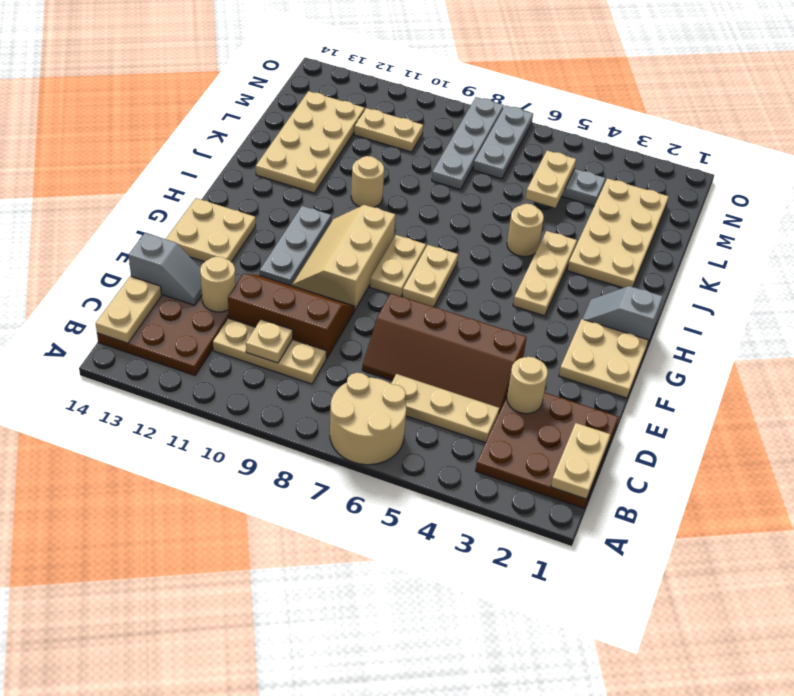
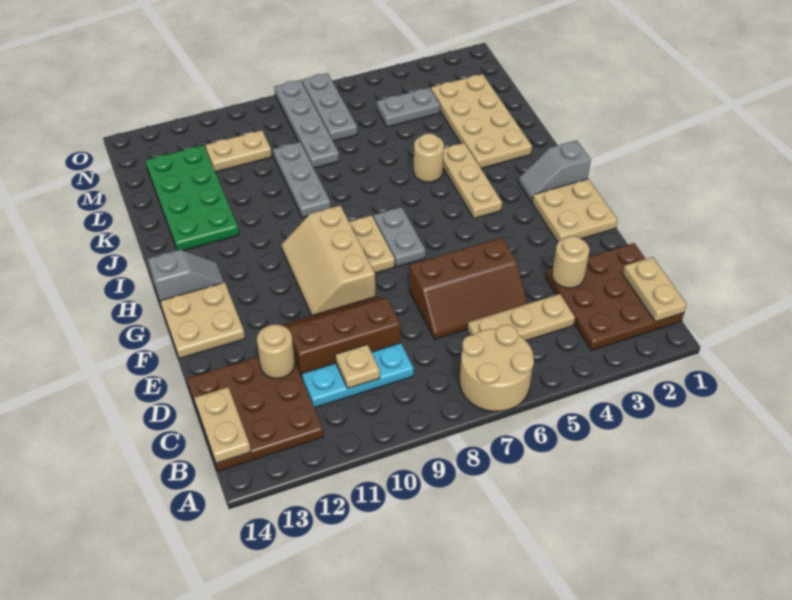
tan 1x3 plate [213,318,326,384] -> cyan 1x3 plate [302,343,414,408]
brown 2x4 slope [362,294,527,412] -> brown 2x3 slope [409,238,528,339]
grey 1x2 slope [129,233,202,305] -> grey 1x2 slope moved to [148,250,224,304]
grey 1x3 plate [260,206,331,286] -> grey 1x3 plate moved to [273,142,331,218]
tan 1x2 plate [403,245,458,307] -> grey 1x2 plate [373,207,426,267]
tan 1x1 round brick [351,156,384,207] -> none
tan 2x4 plate [256,91,365,193] -> green 2x4 plate [145,145,239,251]
tan 1x2 plate [526,151,576,208] -> none

